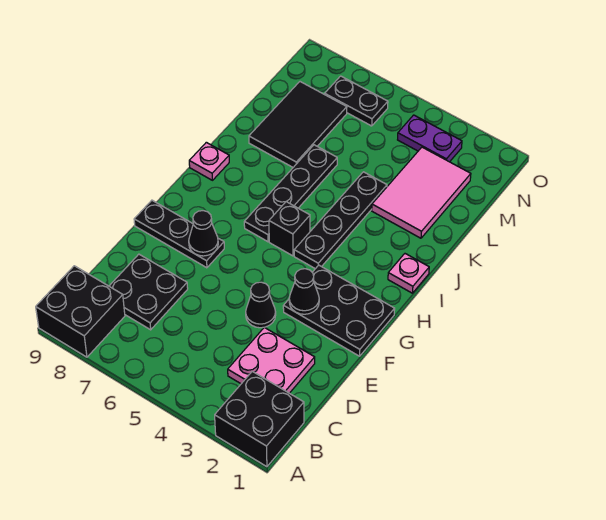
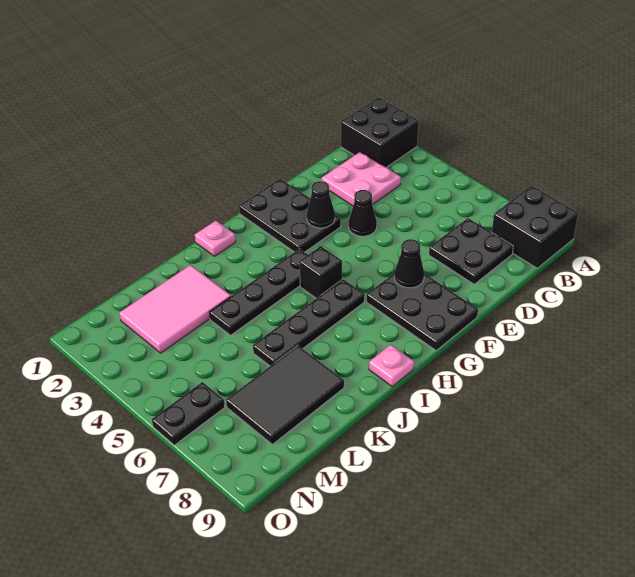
black 1x3 plate [134,200,224,268] -> black 2x3 plate [367,274,478,350]
purple 1x2 plate [398,115,462,162] -> none
black 1x2 plate [325,76,388,126] -> black 1x2 plate turned to [152,382,225,445]

